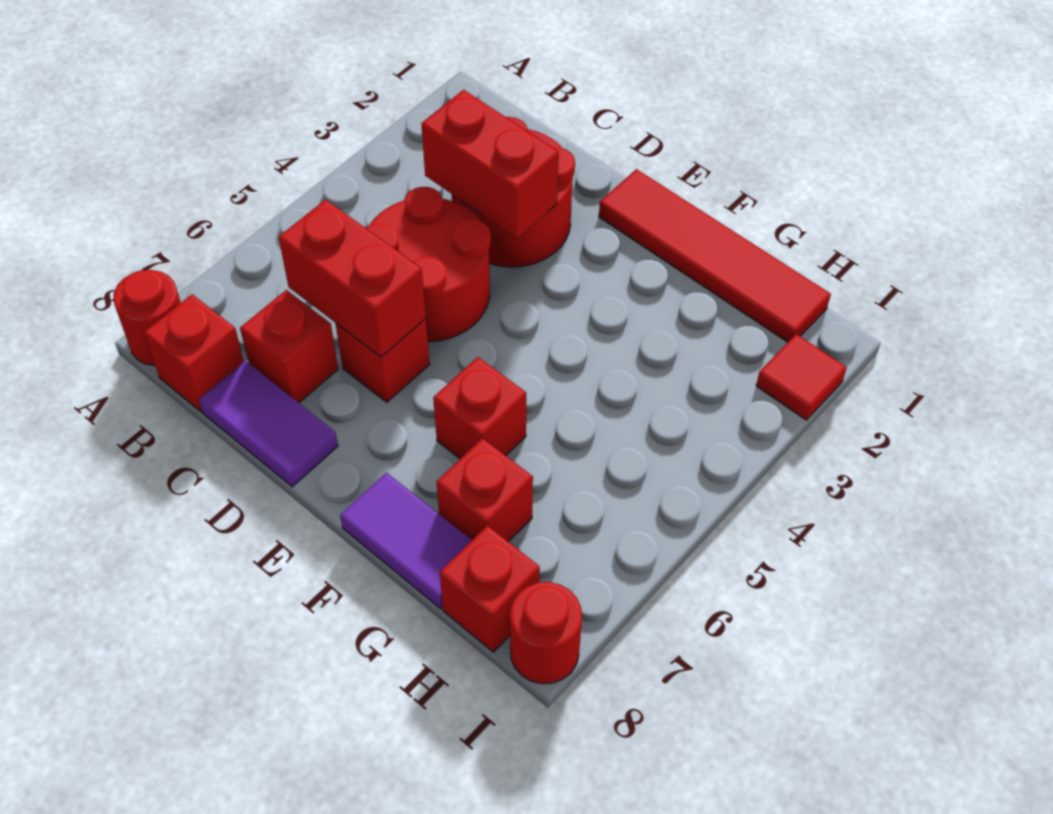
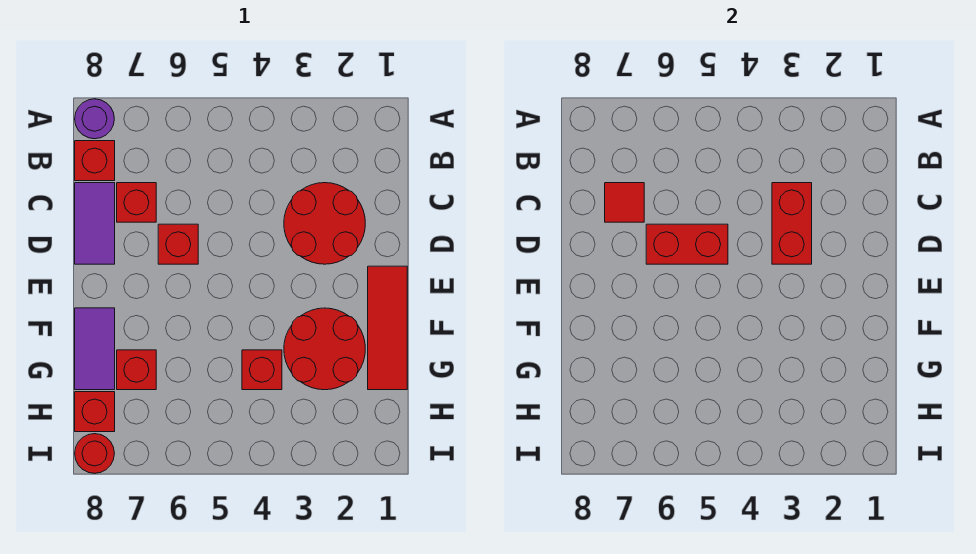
red 1x1 round brick [113,270,181,366] -> purple 1x1 round brick [75,99,114,139]
red 2x2 round brick [366,187,491,342] -> red 2x2 round brick moved to [284,308,365,390]
red 1x2 brick [279,200,426,357] -> red 1x2 brick turned to [646,224,728,264]
red 1x4 tile [599,169,831,342] -> red 1x3 tile [368,266,407,390]
red 1x1 brick [433,357,526,459] -> red 1x1 brick moved to [242,350,282,390]
red 1x1 tile [756,334,847,420] -> red 1x1 tile moved to [605,183,644,222]

